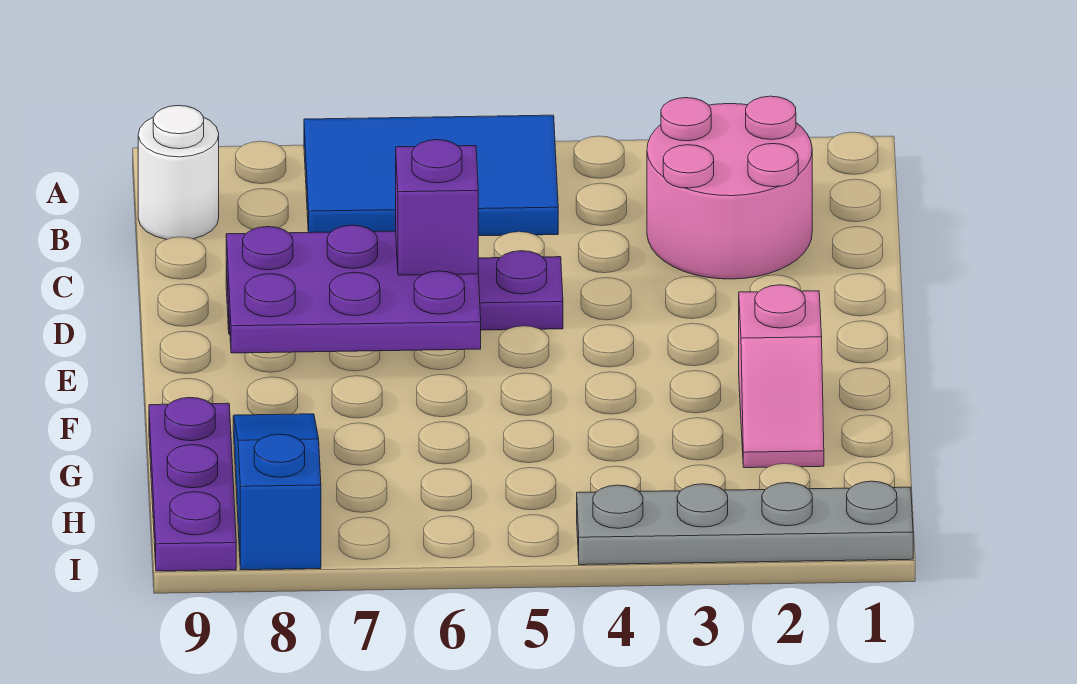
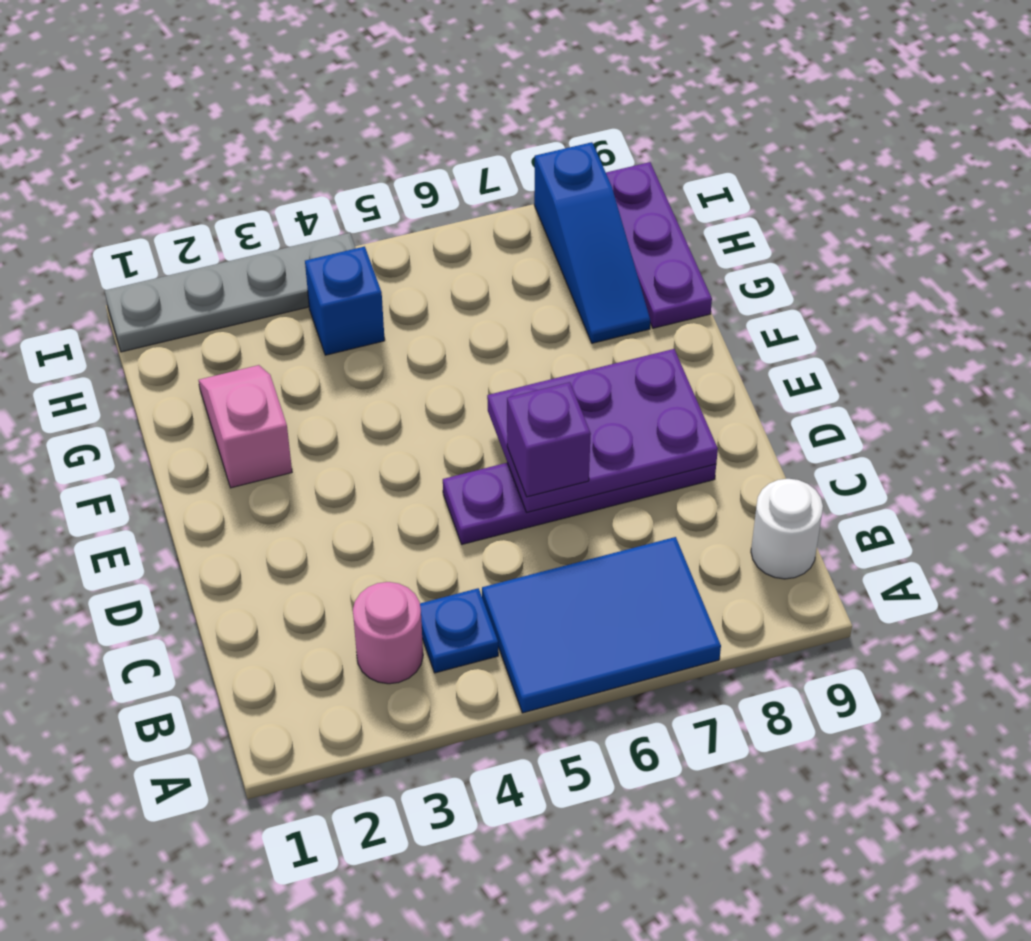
pink 2x2 round brick [647,96,812,279] -> pink 1x1 round brick [353,582,423,684]
none -> blue 1x1 plate [420,588,498,673]
none -> blue 1x1 brick [305,246,385,355]

